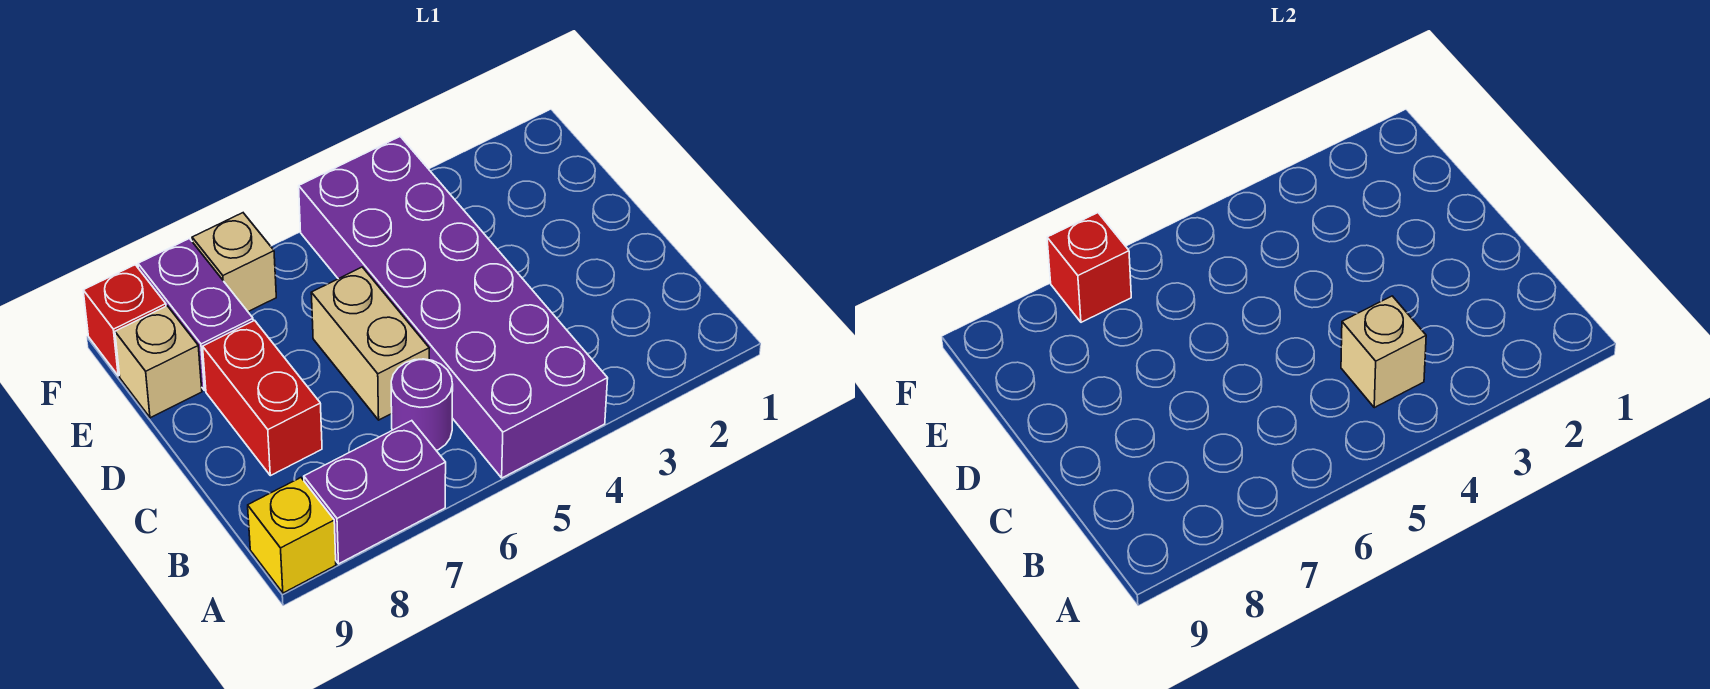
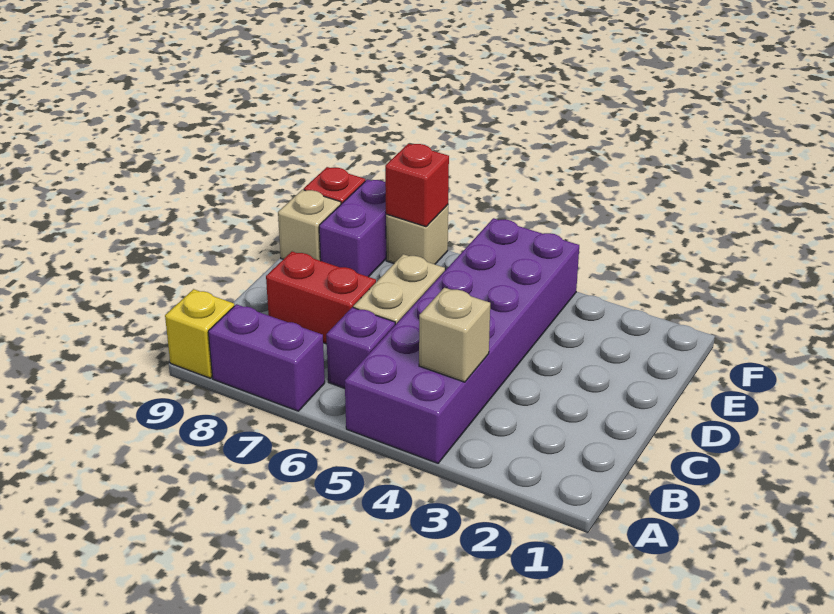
purple 1x1 round brick [391,359,453,450] -> purple 1x1 brick [326,307,395,388]
red 1x2 brick [203,320,322,476] -> red 1x2 brick turned to [266,252,376,344]

